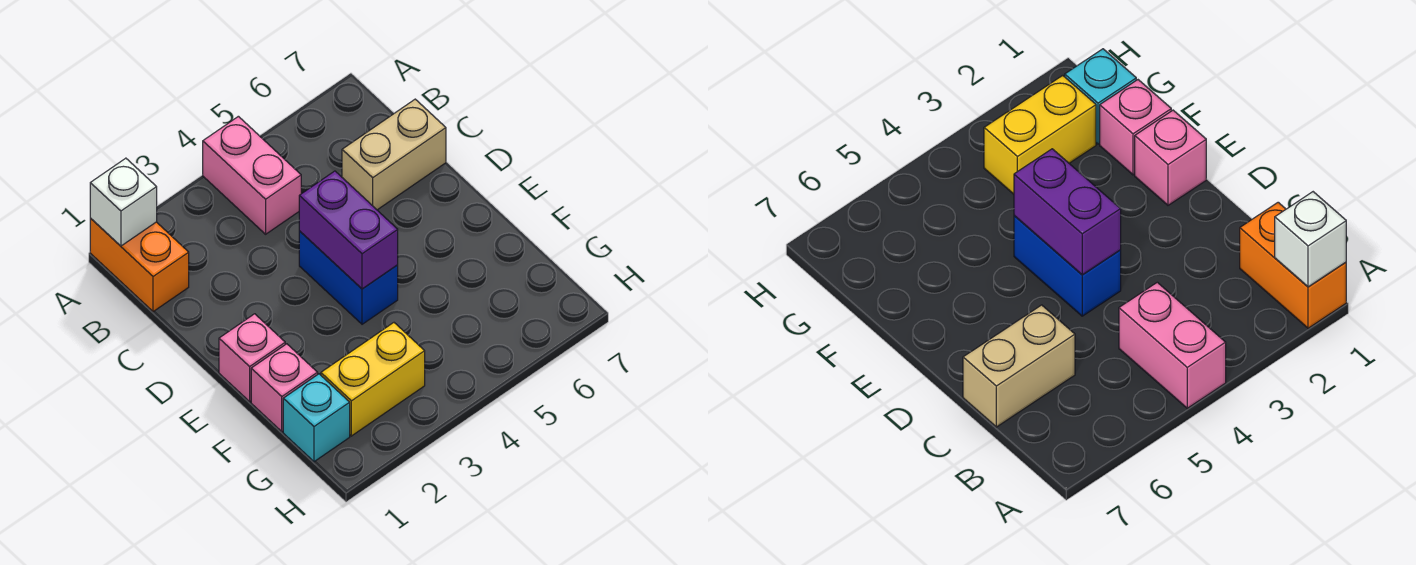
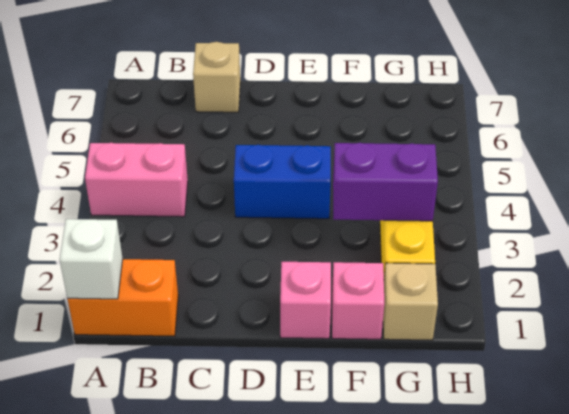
tan 1x2 brick [342,99,446,210] -> tan 1x1 brick [193,42,240,112]
purple 1x2 brick [299,171,398,289] -> purple 1x2 brick moved to [333,143,438,221]
cyan 1x1 brick [283,374,350,462] -> tan 1x1 brick [383,263,438,340]

